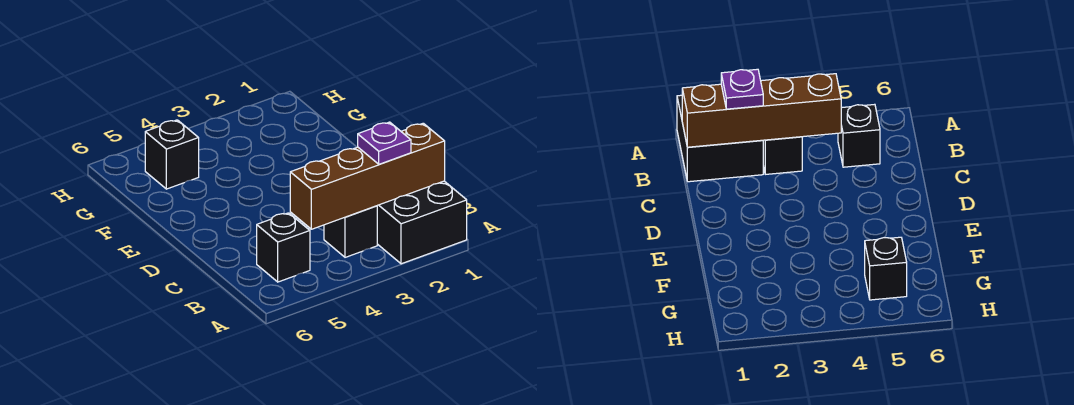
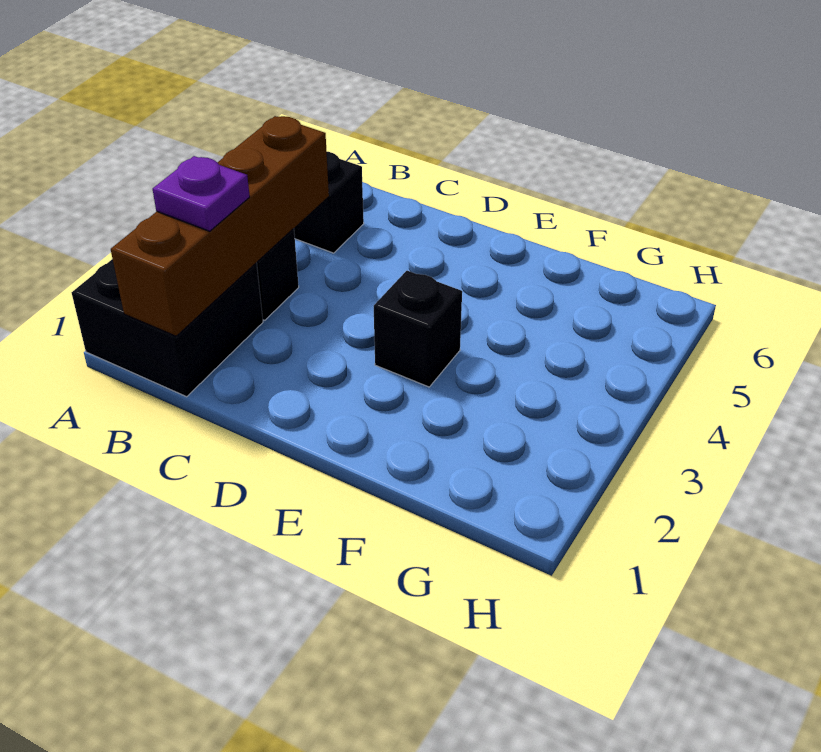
black 1x1 brick [145,120,199,189] -> black 1x1 brick moved to [374,271,462,387]

